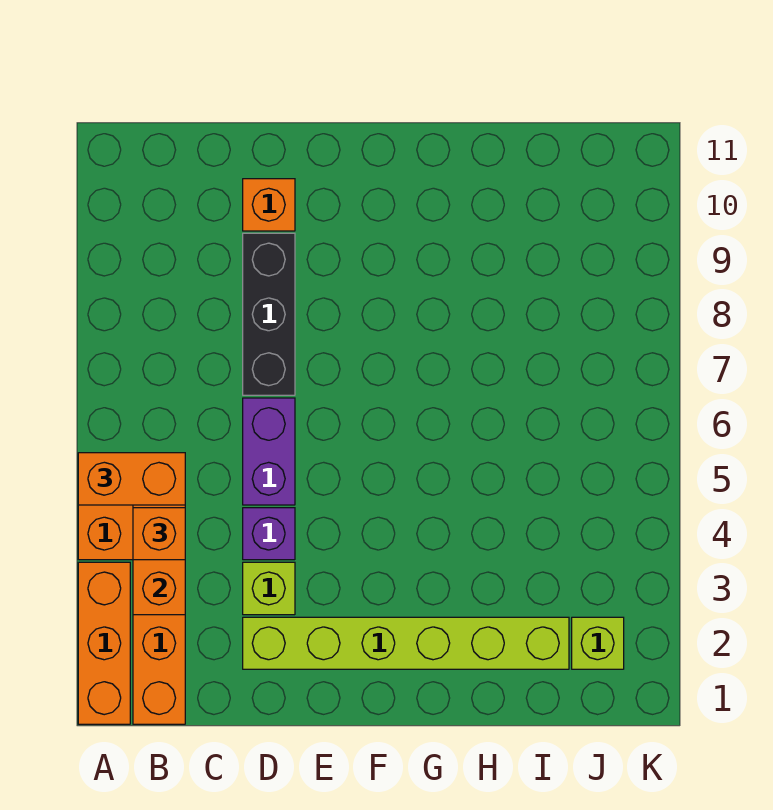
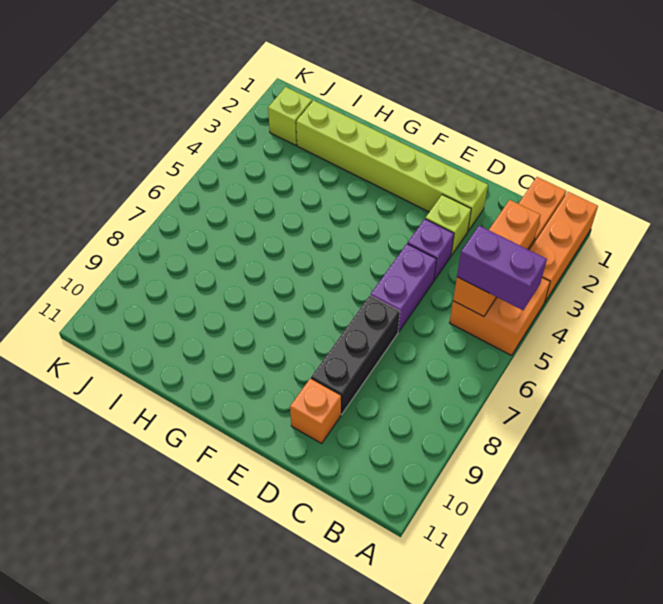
orange 1x2 brick [78,453,185,505] -> purple 1x2 brick [457,226,547,310]
orange 1x1 brick [133,508,185,560] -> none

